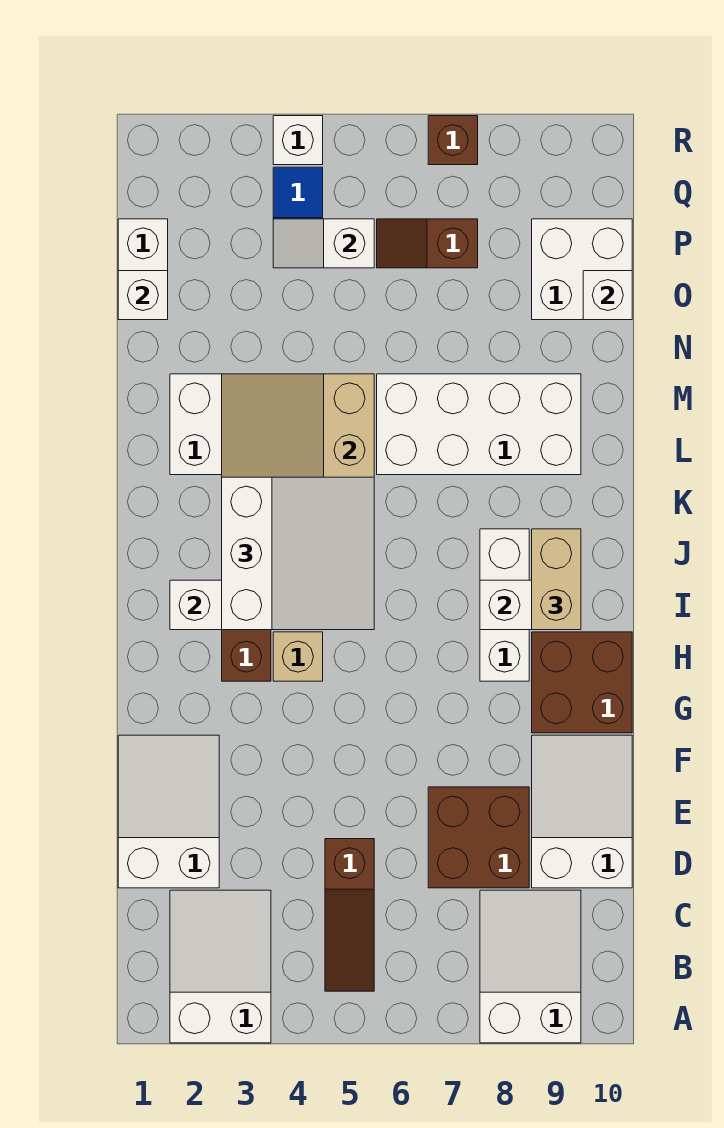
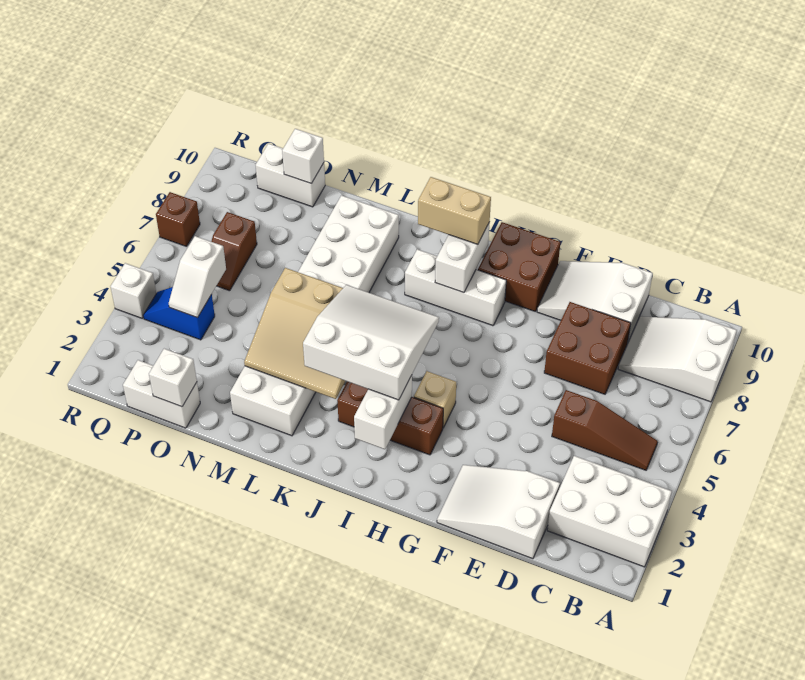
white 2x3 slope [170,890,271,1043] -> white 2x3 brick [547,456,672,567]
white 2x2 brick [532,219,632,320] -> white 1x2 brick [256,144,325,207]

